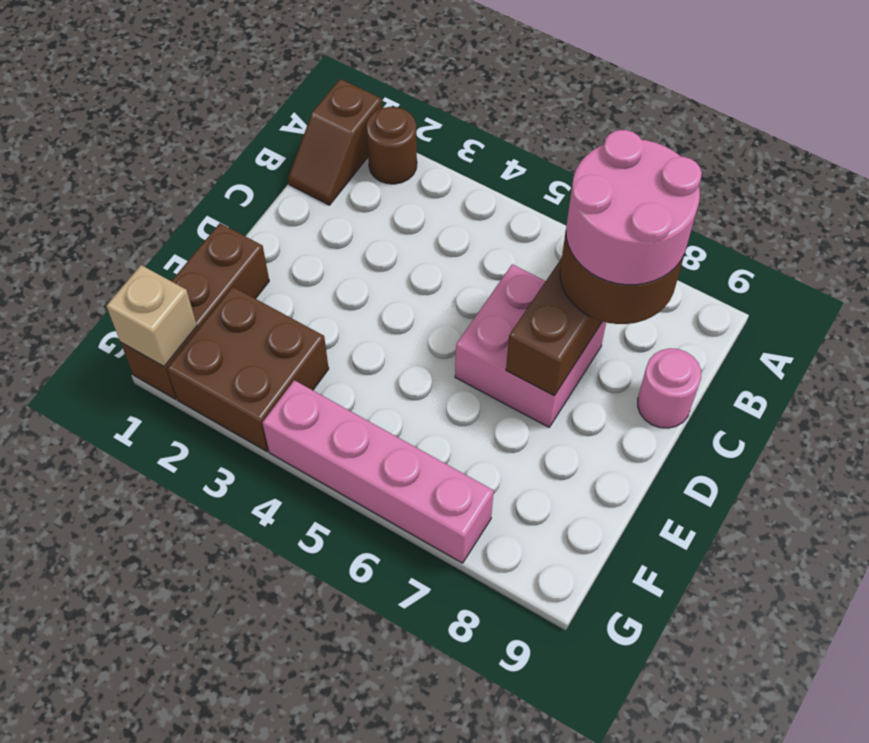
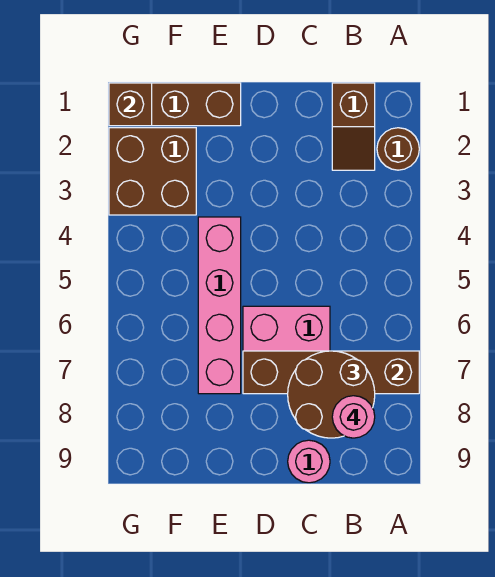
brown 1x2 slope [288,79,382,205] -> brown 1x2 slope turned to [332,83,375,170]
pink 2x2 round brick [566,130,702,285] -> pink 1x1 round brick [332,396,375,438]
tan 1x1 brick [106,265,197,366] -> brown 1x1 brick [109,83,152,126]
pink 1x4 brick [262,380,494,563] -> pink 1x4 brick moved to [198,217,241,394]

